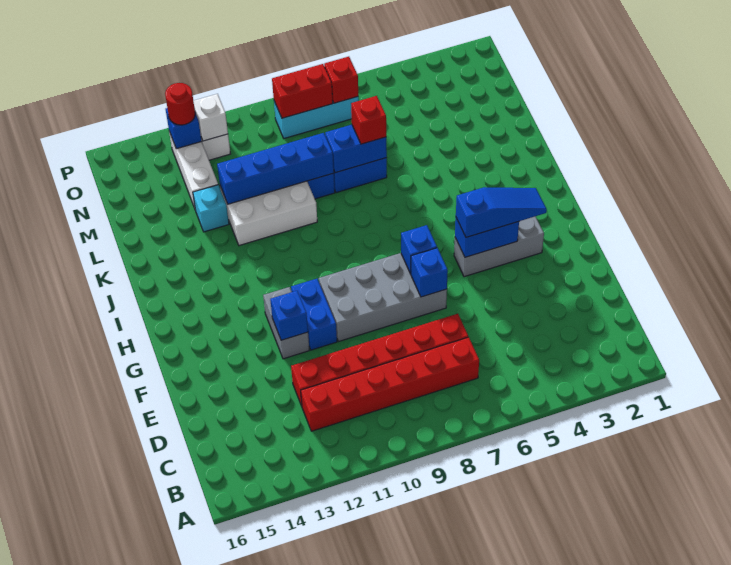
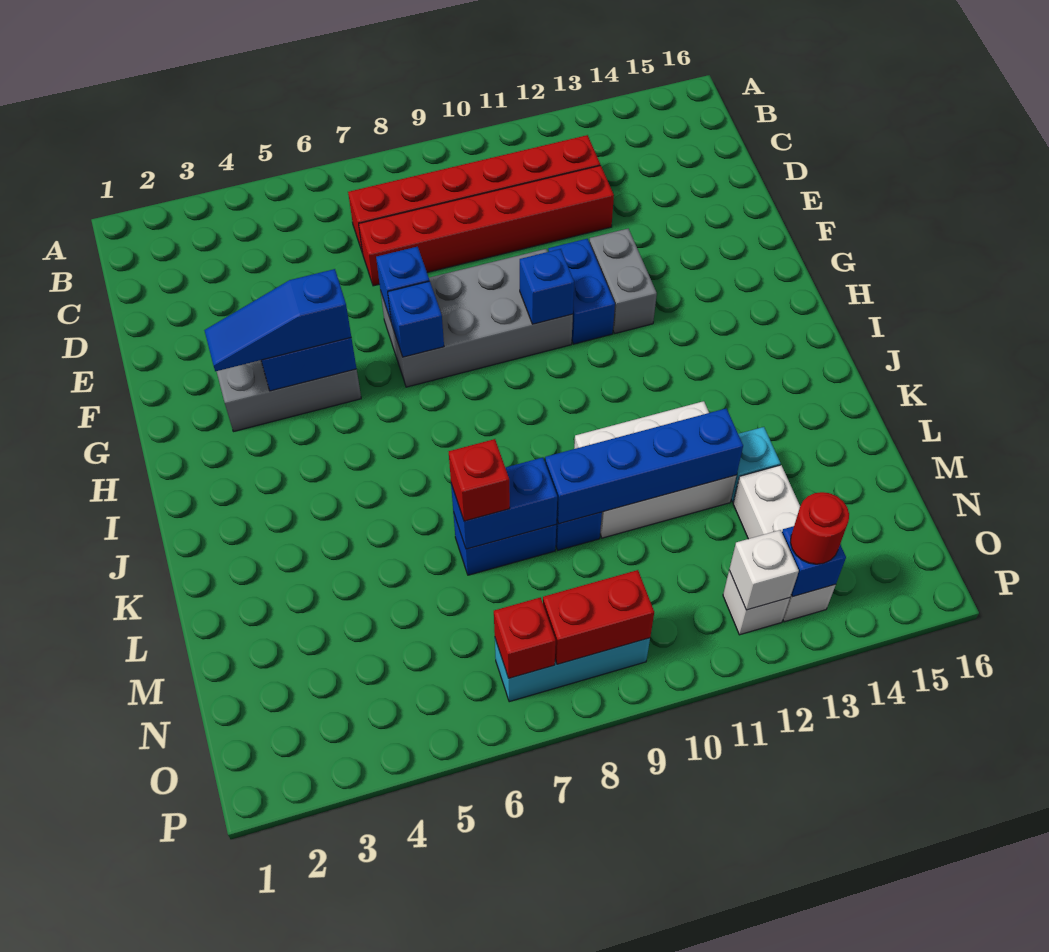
blue 1x1 brick [270,291,308,340] -> blue 1x1 brick moved to [520,249,574,324]

